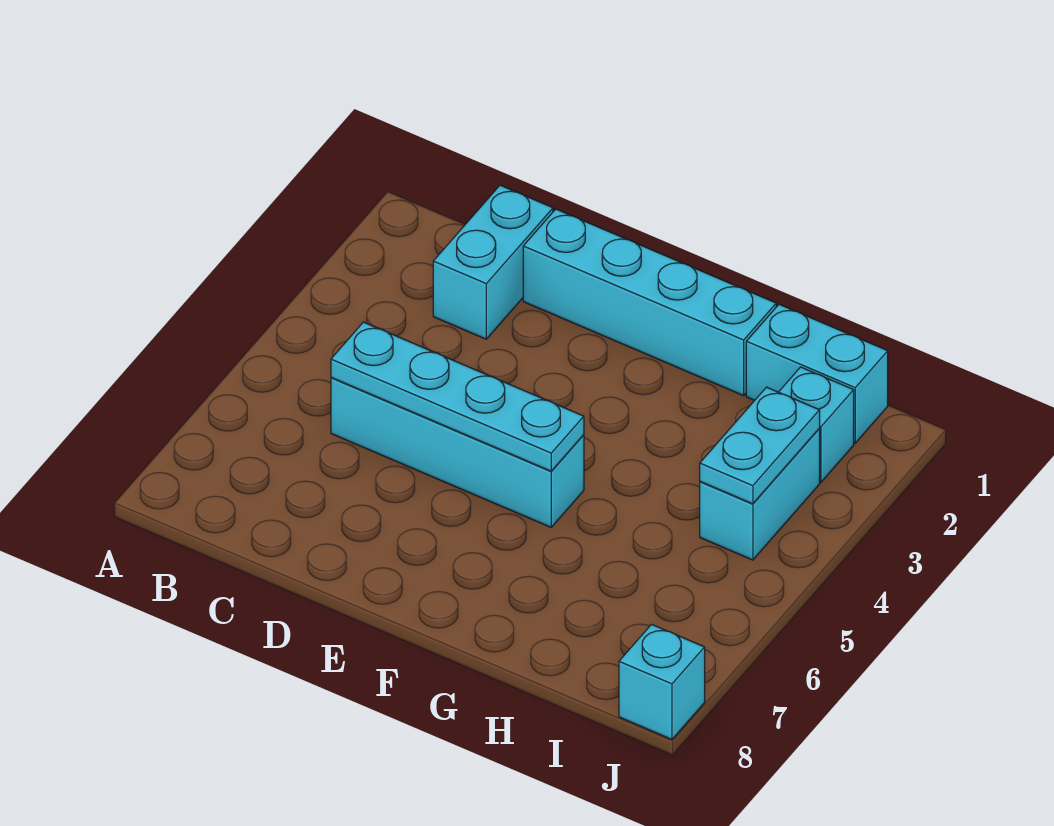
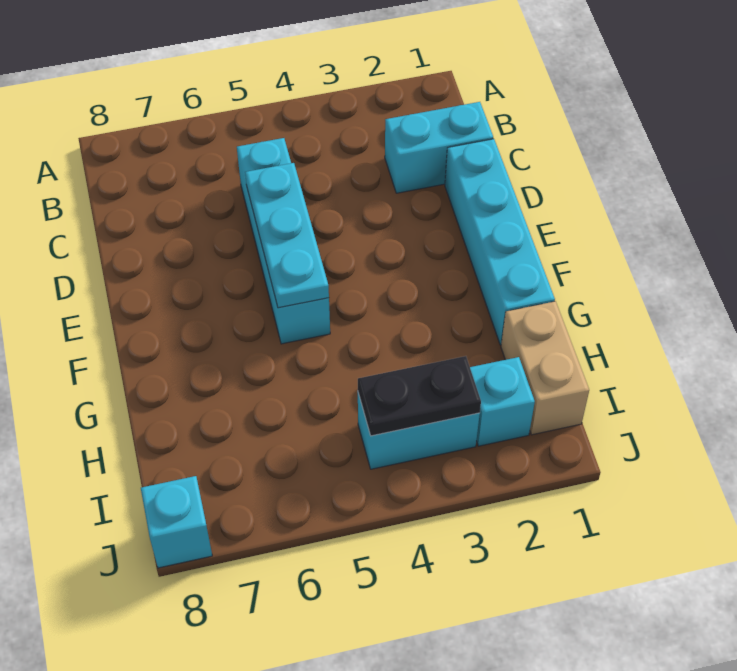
cyan 1x4 plate [331,322,584,471] -> cyan 1x3 plate [245,163,329,308]
cyan 1x2 brick [746,304,888,443] -> tan 1x2 brick [501,301,589,435]
cyan 1x2 plate [700,387,820,504] -> black 1x2 plate [358,356,481,436]

